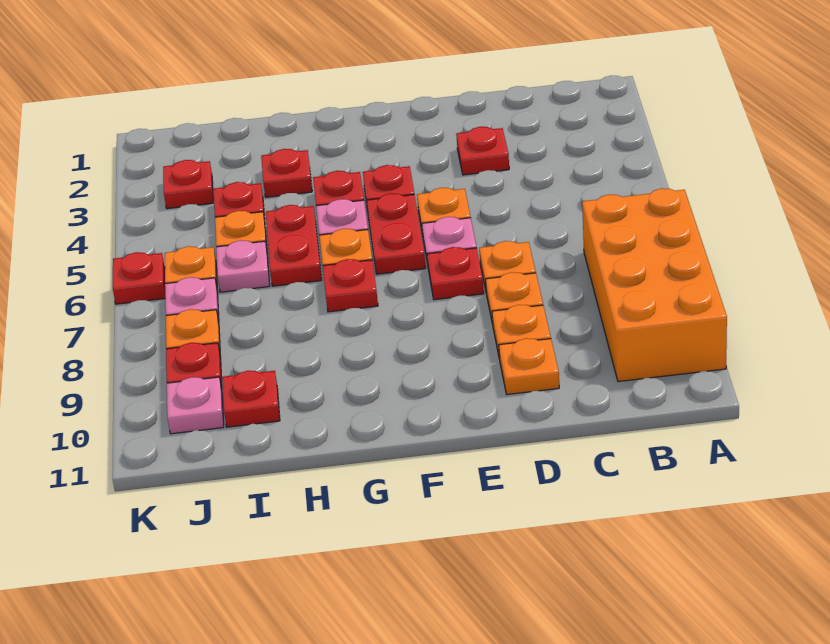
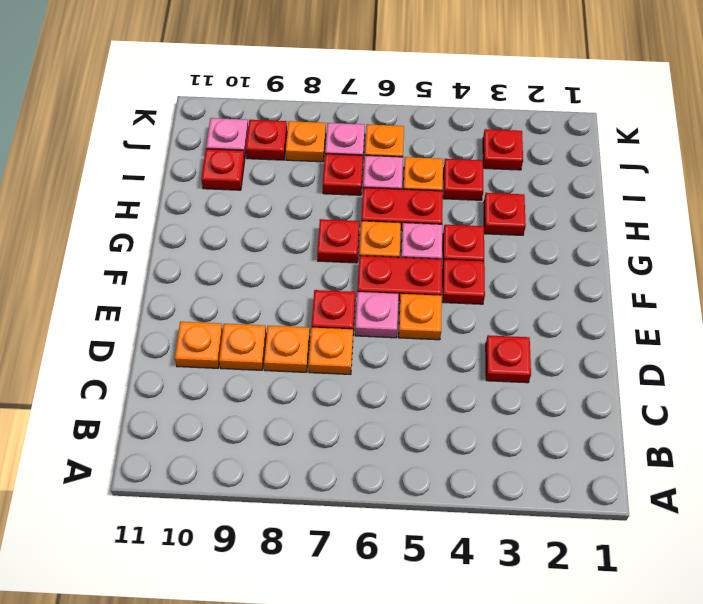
orange 2x4 brick [582,188,727,382] -> none
red 1x1 plate [113,252,165,304] -> red 1x1 plate moved to [323,154,363,195]

